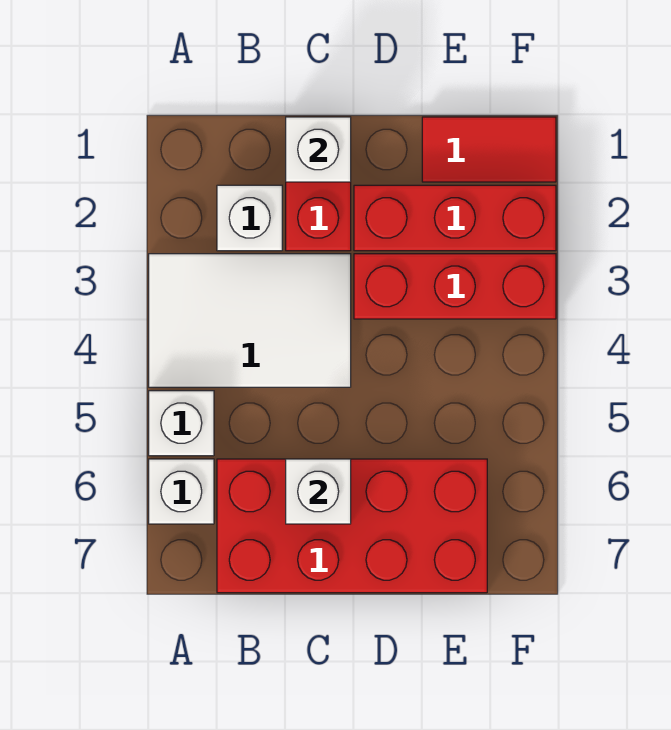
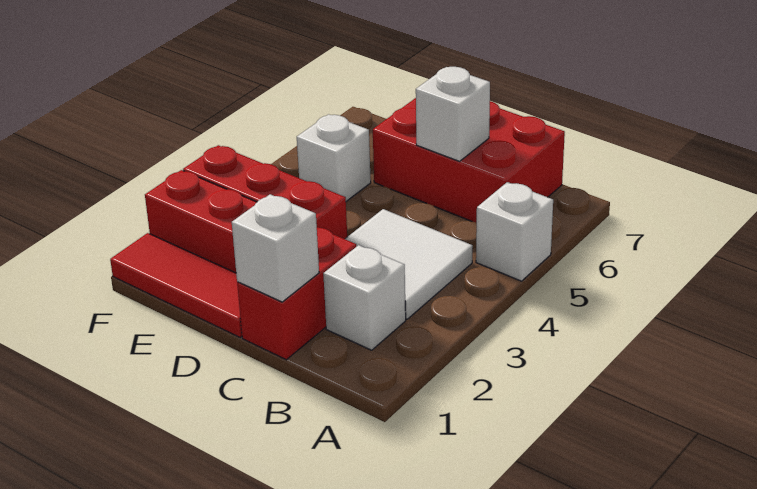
white 2x3 tile [149,254,351,387] -> white 2x2 tile [345,209,473,319]
white 1x1 brick [149,459,214,524] -> white 1x1 brick moved to [297,114,371,201]
red 2x4 brick [217,459,487,593] -> red 2x3 brick [373,98,565,223]
red 1x2 tile [422,117,556,182] -> red 1x3 tile [110,233,242,337]

